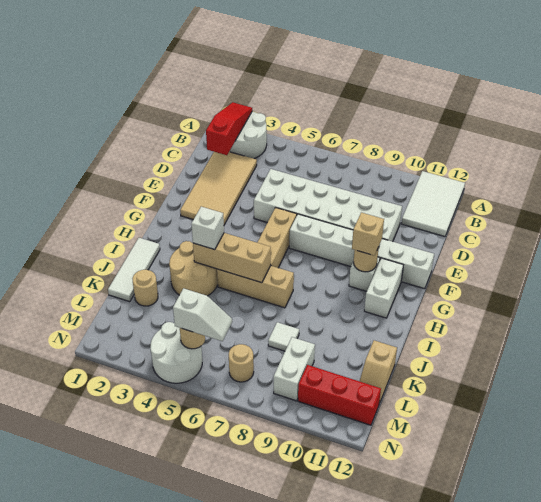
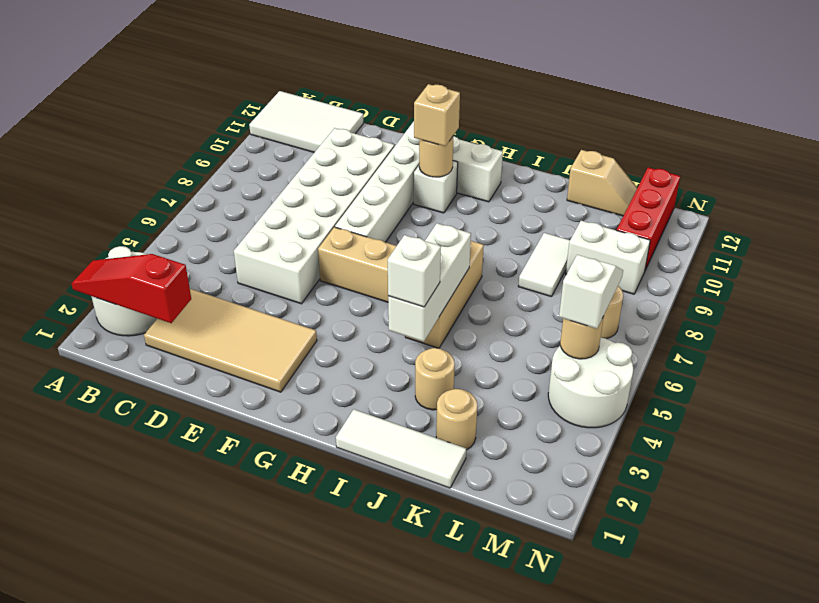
tan 2x2 round brick [169,241,218,296] -> tan 1x1 round brick [415,348,455,410]
tan 1x3 brick [193,233,271,283] -> white 1x3 brick [388,223,471,342]
white 1x1 tile [268,322,299,351] -> white 1x2 tile [518,233,570,297]

